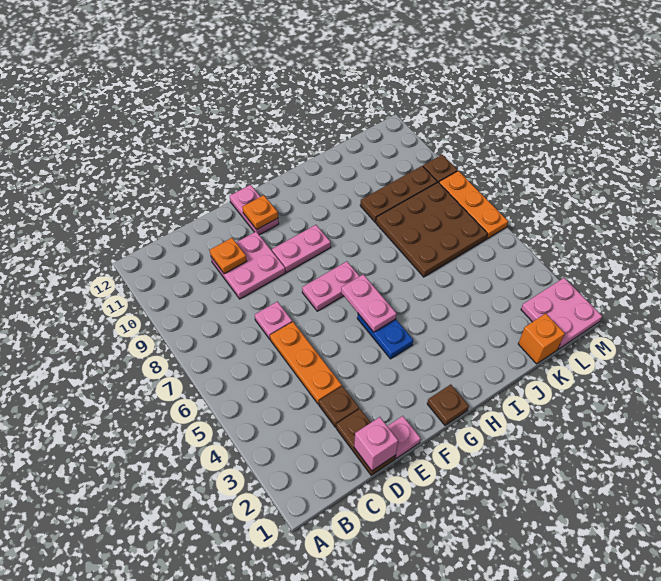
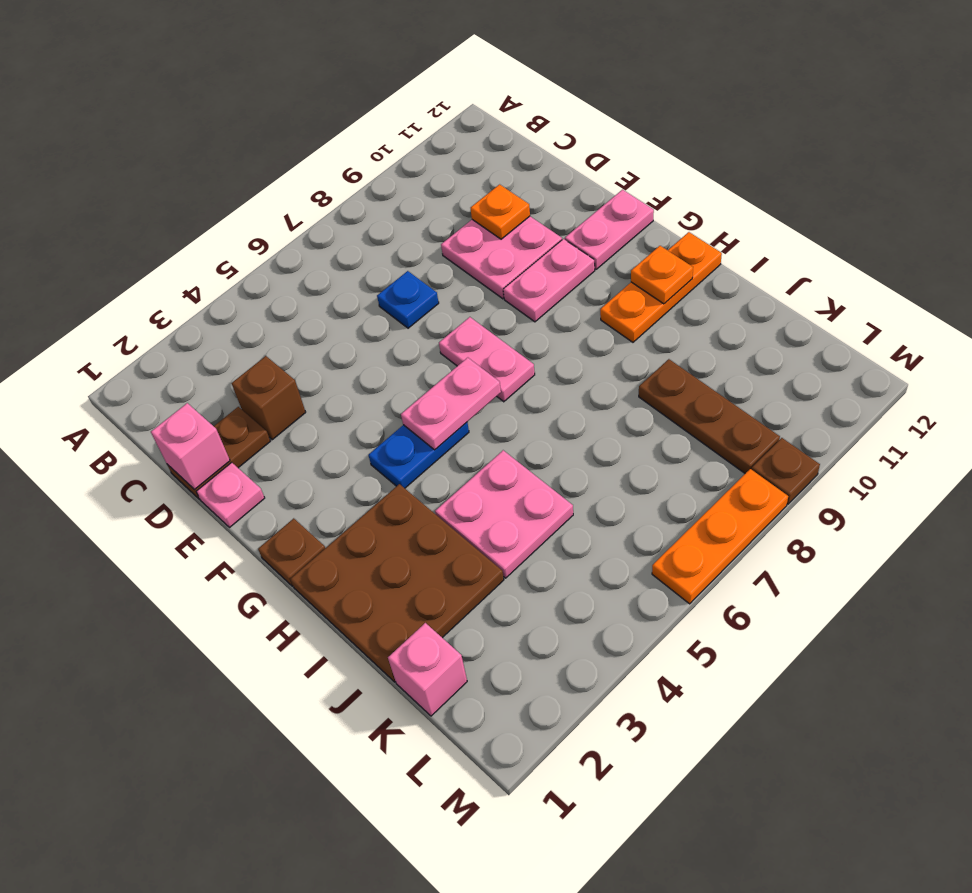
brown 1x1 plate [319,386,359,427] -> brown 1x1 brick [232,356,306,440]
orange 1x3 plate [270,322,342,404] -> orange 1x3 plate moved to [600,232,722,342]
pink 1x1 plate [255,302,292,339] -> blue 1x1 plate [377,271,439,328]
pink 1x2 plate [272,225,331,272] -> pink 1x2 plate turned to [503,239,595,322]
orange 1x1 plate [242,195,278,229] -> orange 1x1 plate moved to [631,246,693,304]
brown 3x3 plate [376,182,488,277] -> brown 3x3 plate moved to [291,484,504,682]
orange 1x1 brick [518,313,565,364] -> pink 1x1 brick [388,623,467,716]
pink 2x2 plate [521,278,602,349] -> pink 2x2 plate moved to [435,450,573,578]

